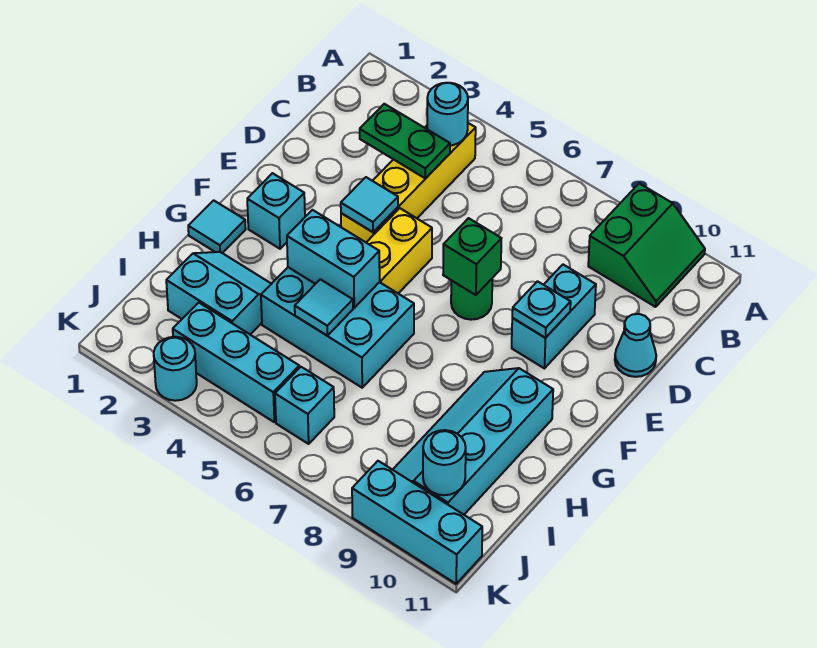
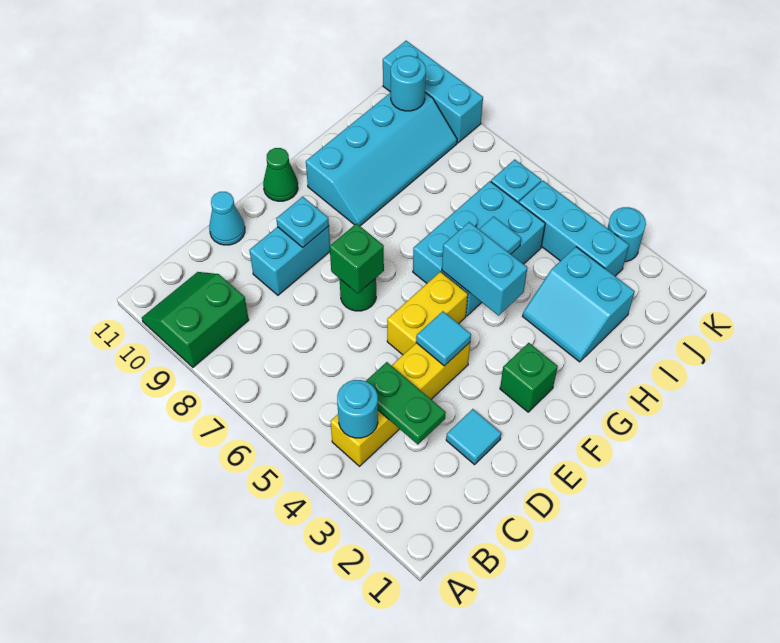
cyan 1x1 brick [247,173,305,249] -> green 1x1 brick [500,343,558,412]
none -> green 1x1 cone [263,148,298,201]
cyan 1x1 tile [188,200,246,253] -> cyan 1x1 tile moved to [446,409,501,465]
cyan 2x3 brick [261,267,414,388] -> cyan 2x3 brick turned to [413,181,545,316]

